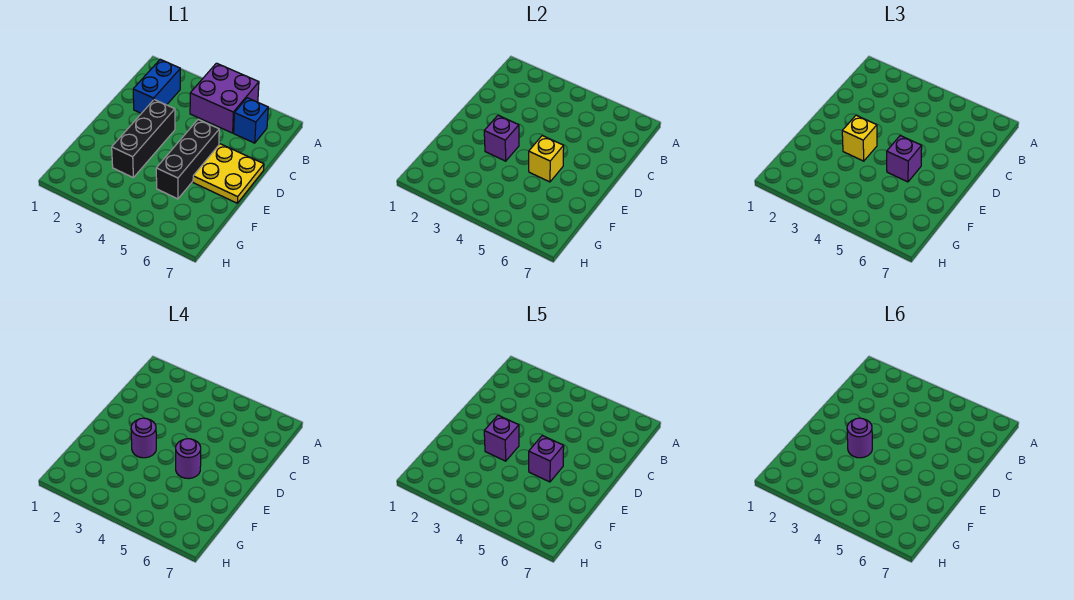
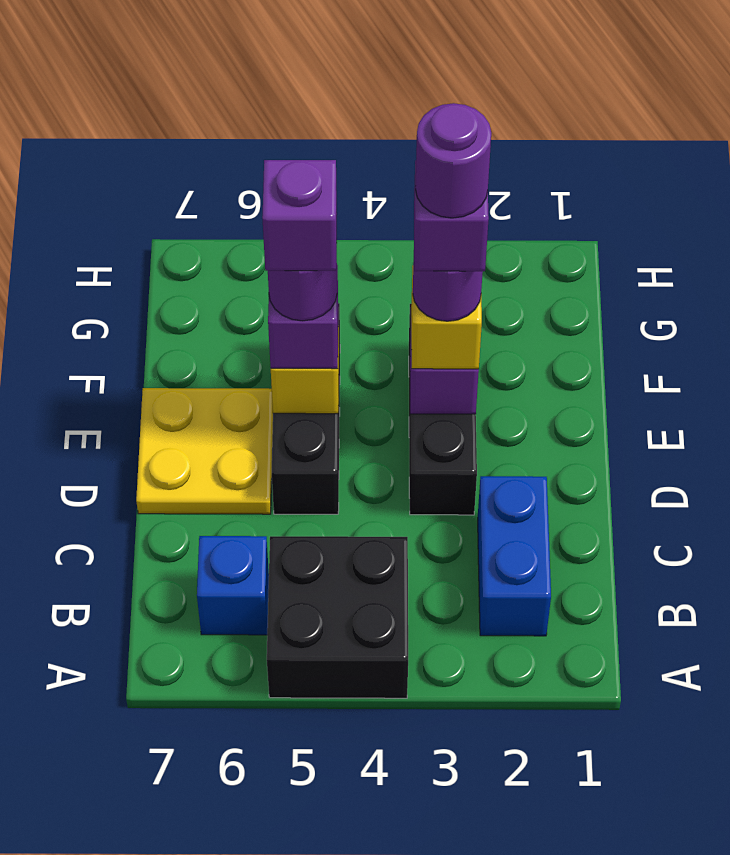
purple 2x2 brick [190,63,259,133] -> black 2x2 brick [267,536,408,698]

